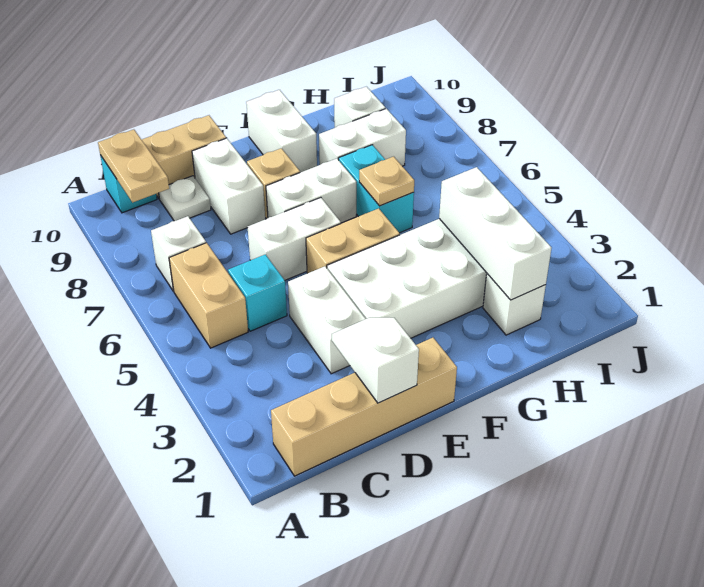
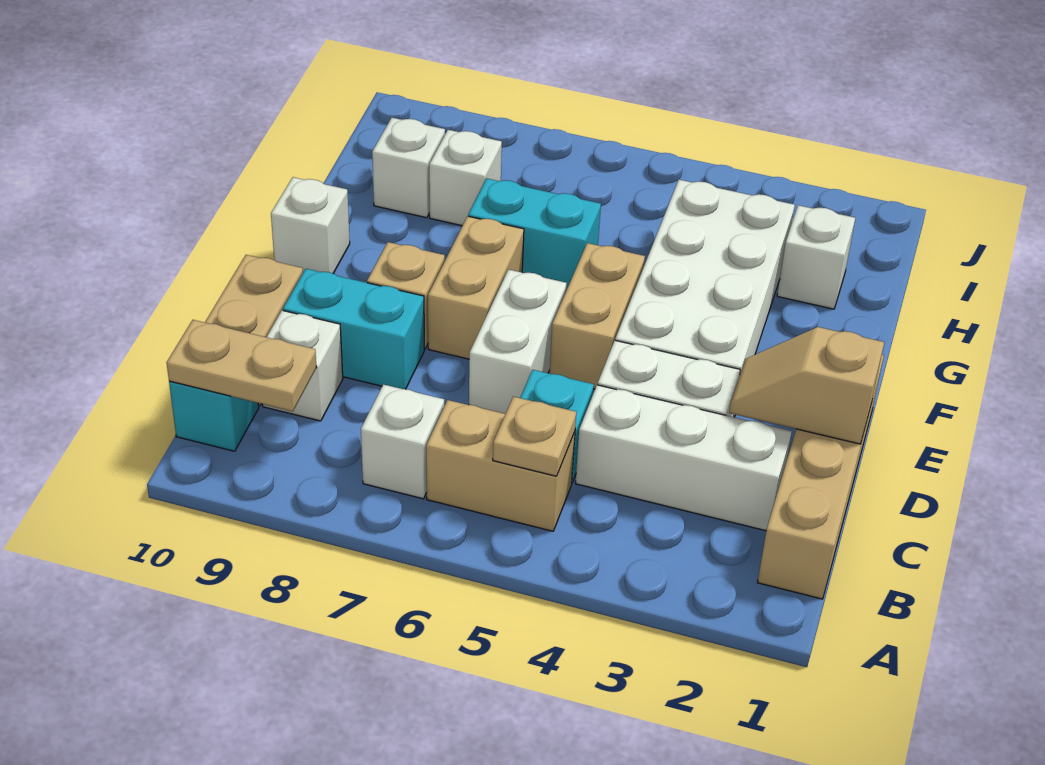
white 1x1 plate [159,176,211,221] -> white 1x1 brick [263,310,343,421]
white 1x2 slope [332,317,419,403] -> tan 1x2 slope [729,327,884,444]
white 1x2 brick [192,138,265,234] -> cyan 1x2 brick [283,269,424,389]
white 1x2 brick [266,159,356,223] -> tan 1x2 brick [428,216,524,359]
white 1x2 brick [246,90,317,172] -> white 1x1 brick [271,177,350,273]
tan 1x1 plate [359,157,414,206] -> tan 1x1 plate moved to [493,397,576,476]
white 1x2 brick [319,109,406,166] -> white 1x1 brick [429,130,502,226]
white 1x3 brick [439,167,551,300] -> white 1x3 brick moved to [575,385,792,531]

